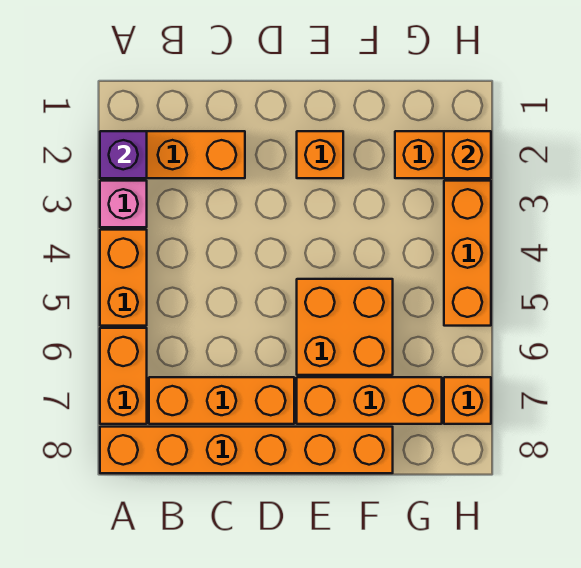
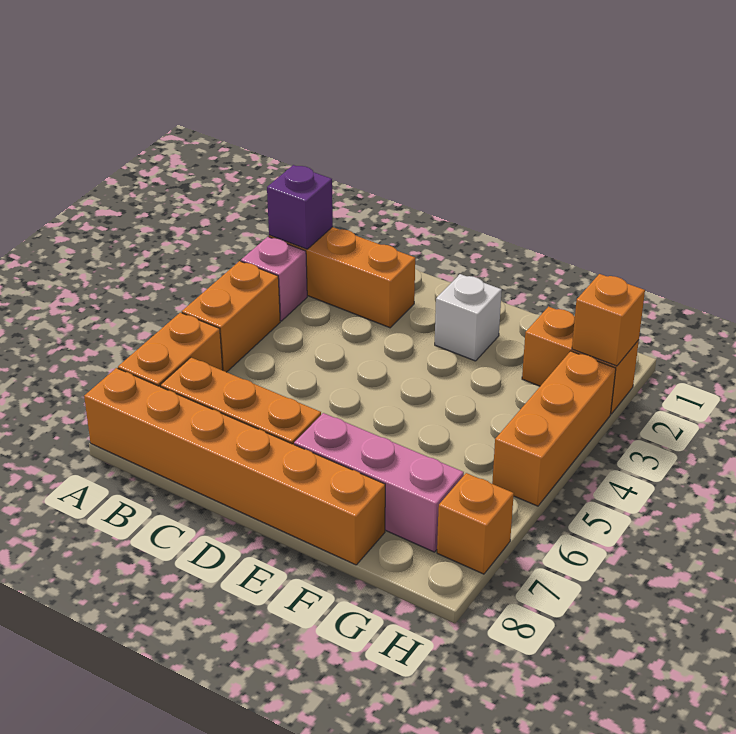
orange 1x1 brick [297,131,343,178] -> white 1x1 brick [435,274,502,361]
orange 2x2 brick [297,279,393,375] -> none
orange 1x3 brick [297,377,442,424] -> pink 1x3 brick [294,413,464,552]

